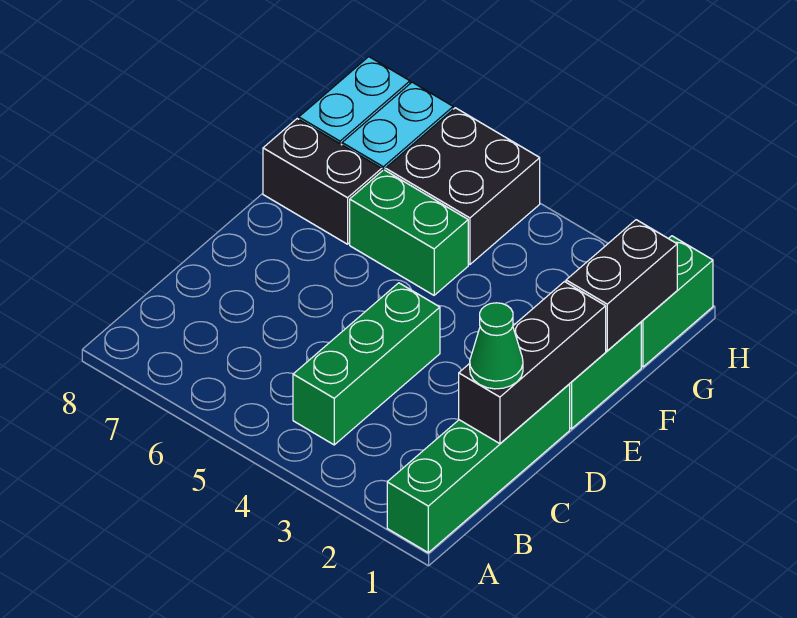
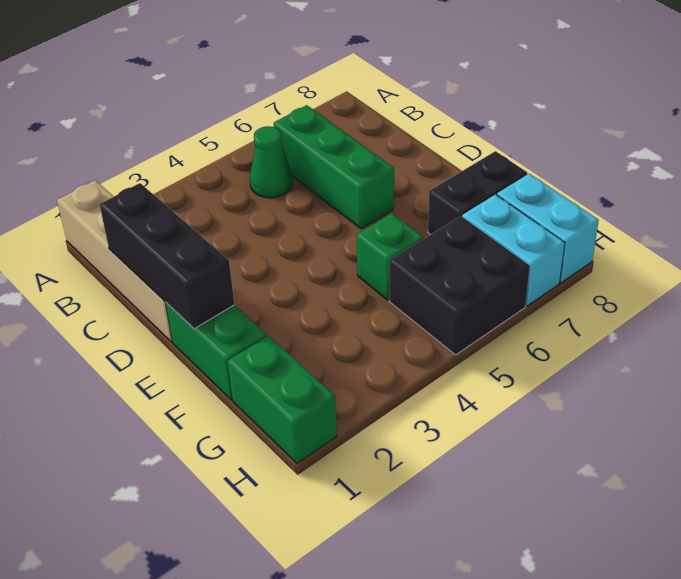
green 1x4 brick [387,384,570,552] -> tan 1x4 brick [57,180,172,342]
green 1x3 brick [293,283,440,445] -> green 1x3 brick moved to [274,105,394,229]
green 1x1 cone [470,303,523,389] -> green 1x1 cone moved to [250,126,293,198]
black 1x2 brick [566,220,677,351] -> none
green 1x2 brick [350,170,468,295] -> green 1x1 brick [357,213,423,300]

